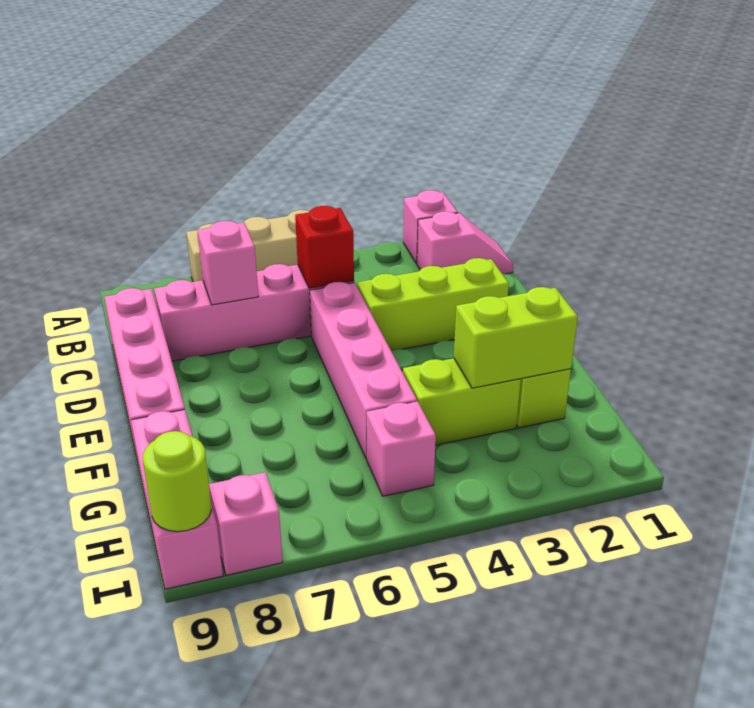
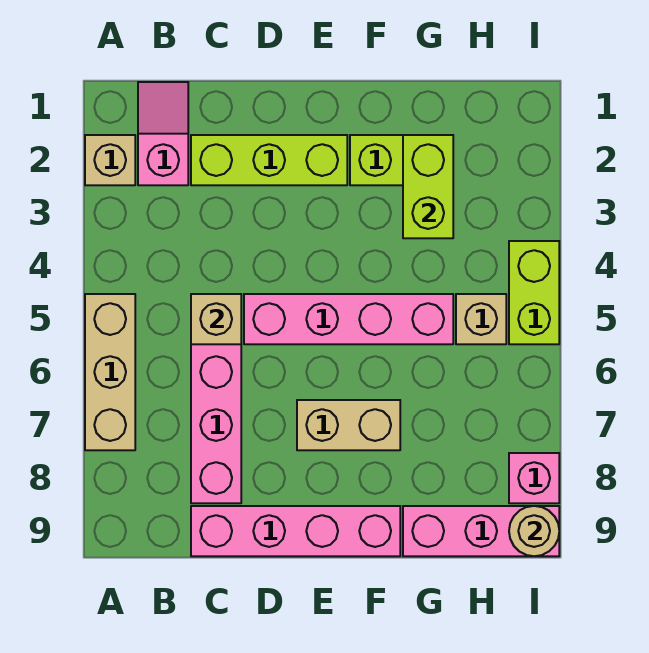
pink 1x1 brick [403,190,458,264] -> tan 1x1 brick [85,135,135,185]
red 1x1 brick [295,206,354,288] -> tan 1x1 brick [191,294,241,344]
pink 1x1 brick [197,221,258,305] -> none
lime 1x3 brick [357,258,509,351] -> lime 1x3 brick turned to [191,135,347,185]
none -> tan 1x2 brick [297,400,400,450]
lime 1x2 brick [403,358,521,445] -> lime 1x2 brick moved to [509,241,559,344]
pink 1x1 brick [367,401,436,496] -> tan 1x1 brick [456,294,506,344]
lime 1x1 round brick [143,431,212,532] -> tan 1x1 round brick [509,506,559,556]

